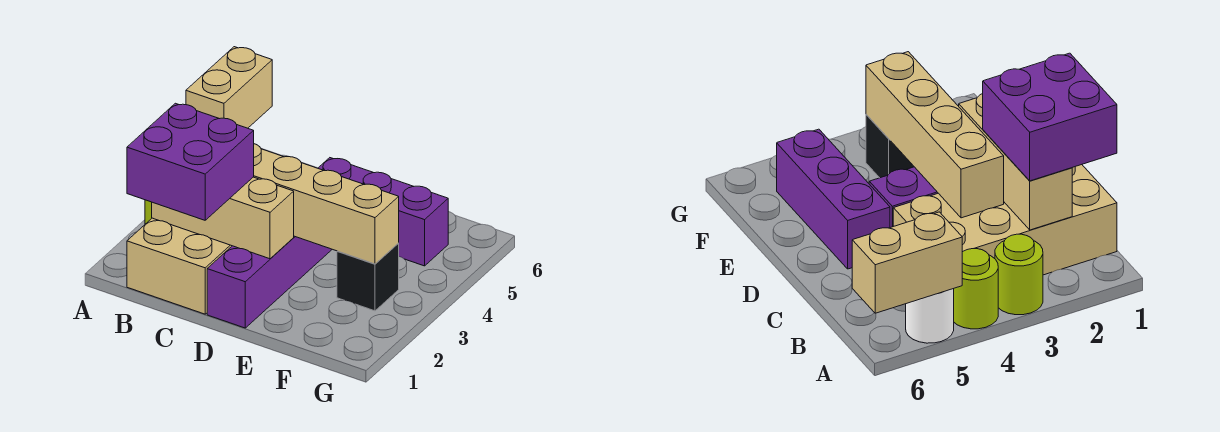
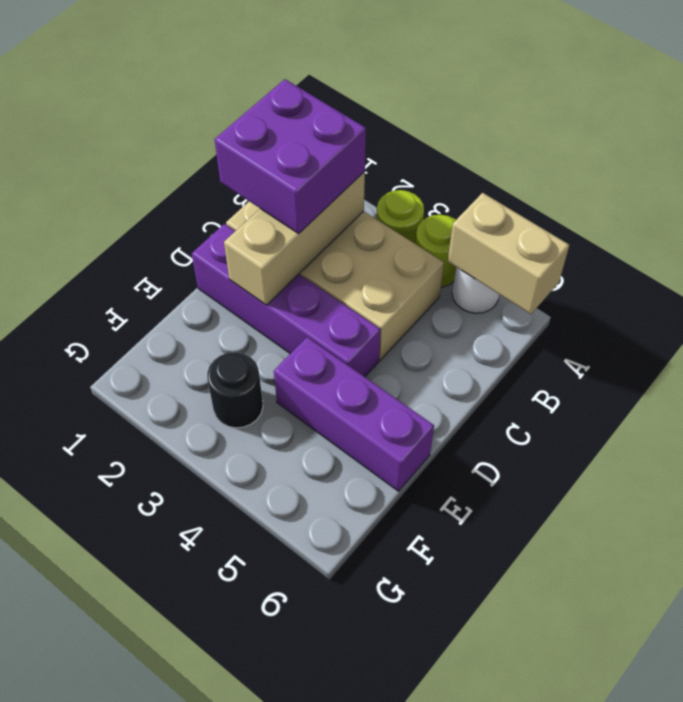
tan 1x4 brick [254,144,399,264] -> none
purple 1x3 brick [318,158,448,266] -> purple 1x3 brick turned to [274,337,434,491]
black 1x1 brick [337,243,399,311] -> black 1x1 round brick [207,352,263,428]

